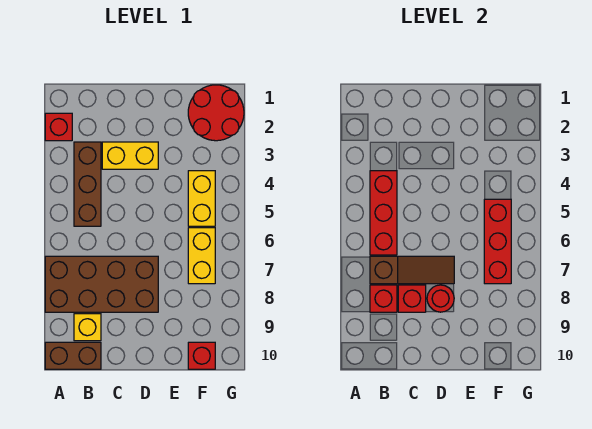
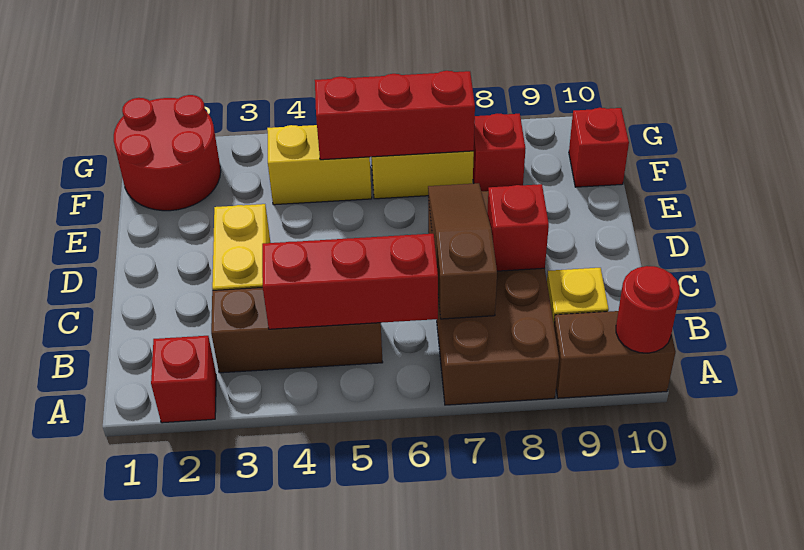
brown 1x2 brick [45,342,101,369] -> brown 1x2 brick turned to [554,311,676,398]
red 1x1 brick [370,285,397,312] -> red 1x1 brick moved to [473,114,526,191]
red 1x1 round brick [427,285,454,312] -> red 1x1 round brick moved to [616,266,680,353]

